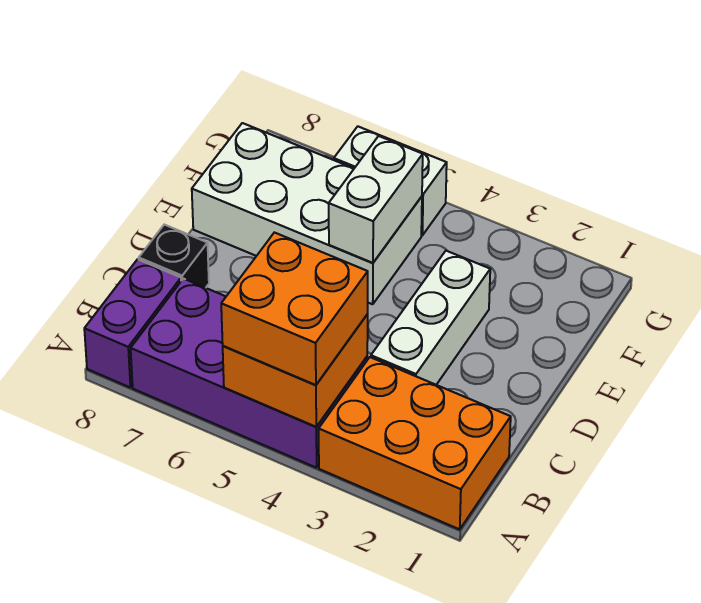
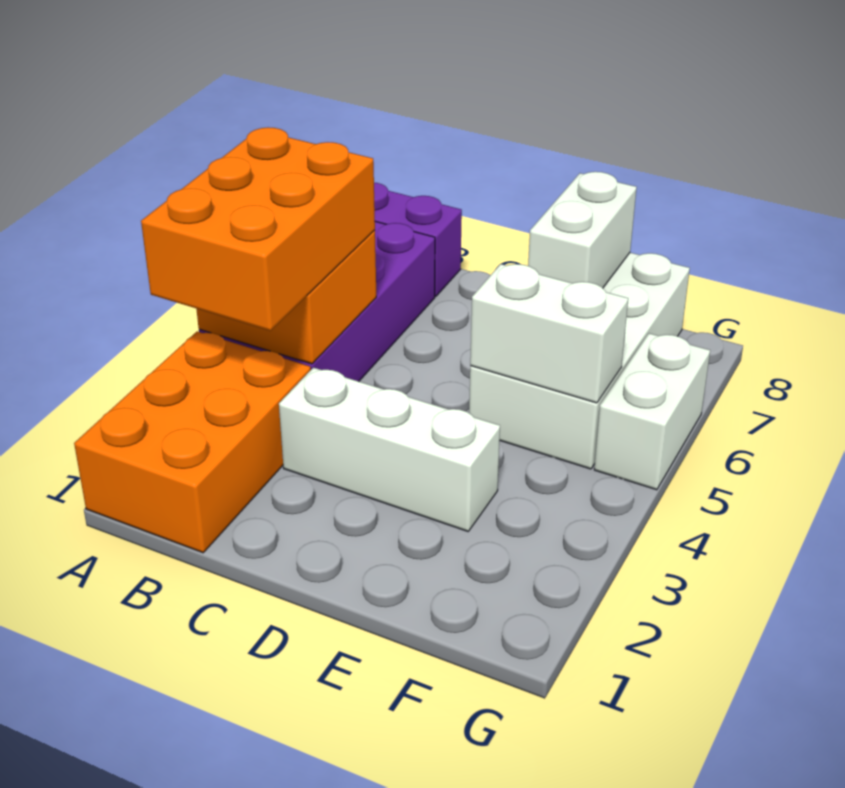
orange 2x2 brick [221,232,368,385] -> orange 2x3 brick [141,127,375,331]
black 1x1 brick [139,225,209,288] -> none
none -> white 1x2 brick [528,172,637,288]

